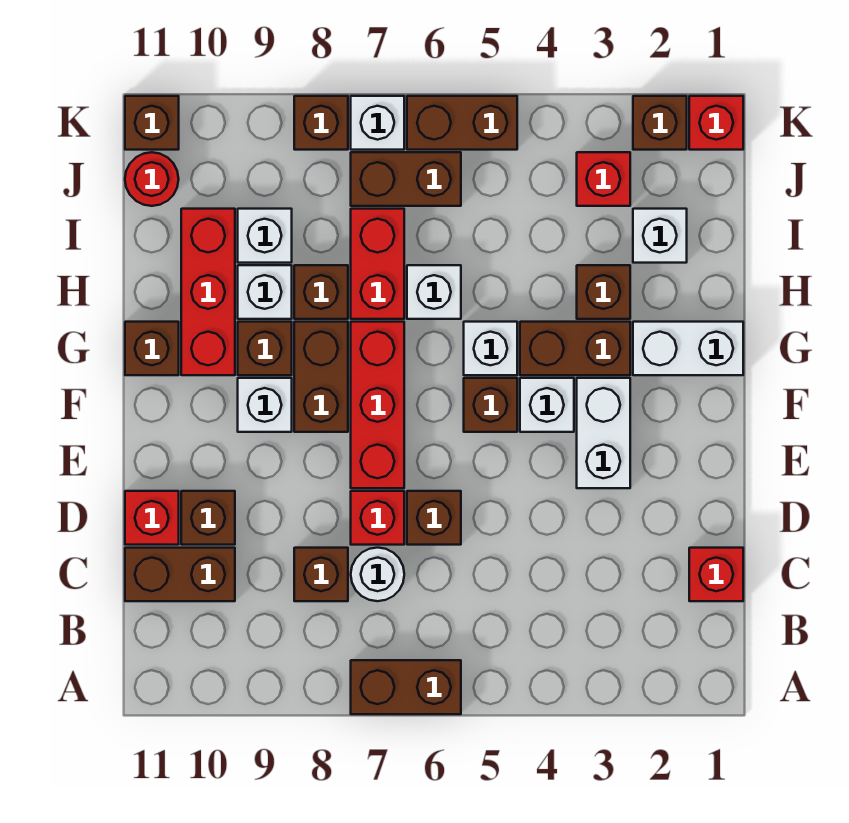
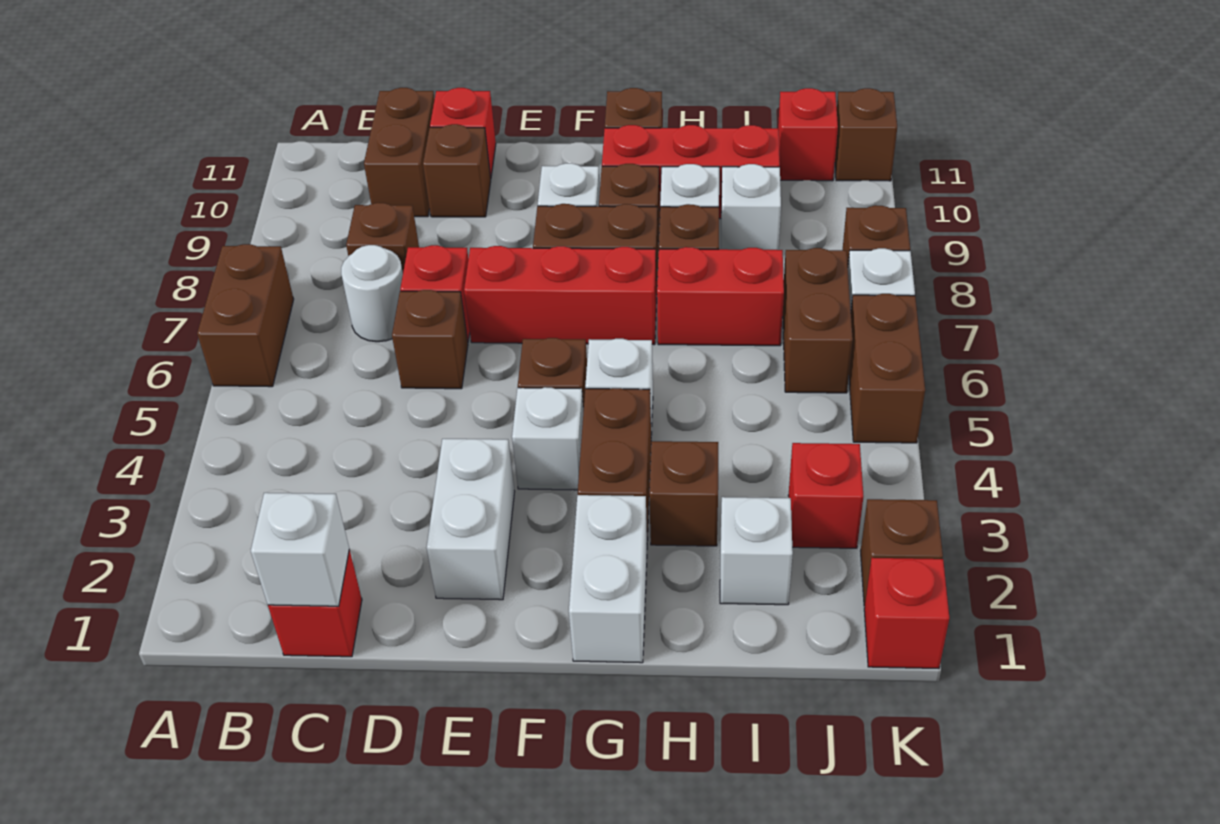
white 1x2 brick [577,378,630,488] -> white 1x2 brick turned to [426,439,515,600]
white 1x1 brick [407,265,461,319] -> white 1x1 brick moved to [251,493,349,606]
red 1x1 round brick [125,152,179,206] -> red 1x1 brick [778,88,838,181]

